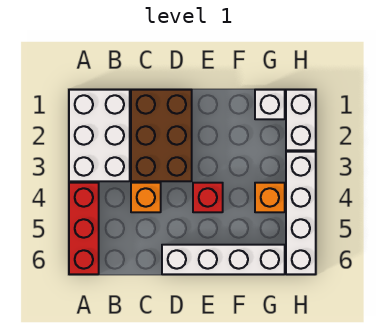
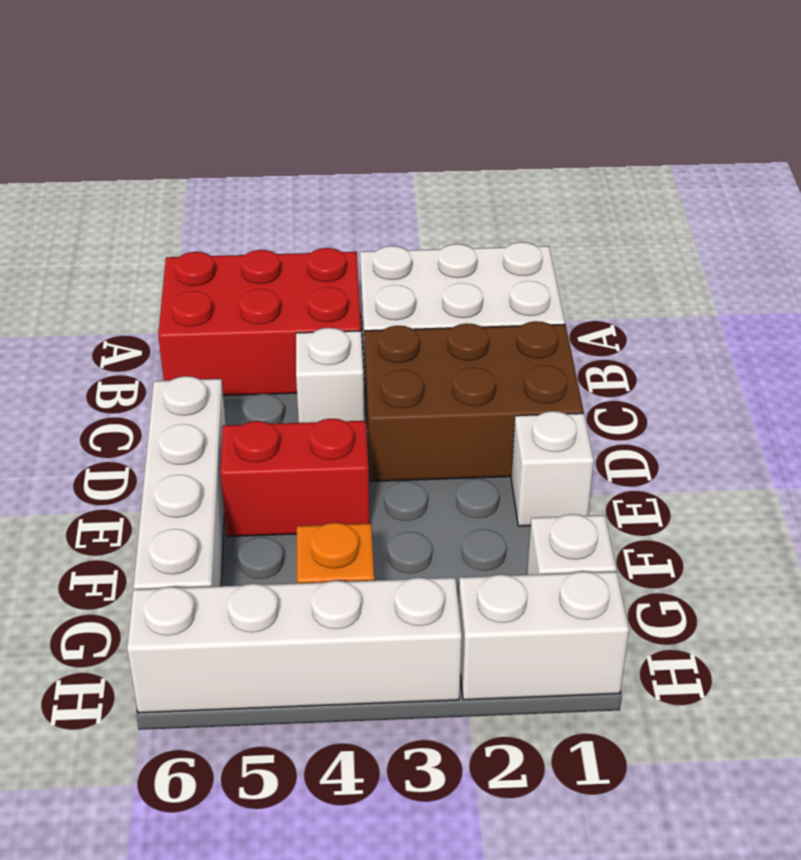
red 1x3 brick [69,183,99,274] -> red 2x3 brick [158,248,361,396]
orange 1x1 brick [131,183,161,212] -> white 1x1 brick [296,328,364,423]
none -> white 1x1 brick [511,411,594,526]
red 1x1 brick [193,183,223,212] -> red 1x2 brick [220,419,369,537]

